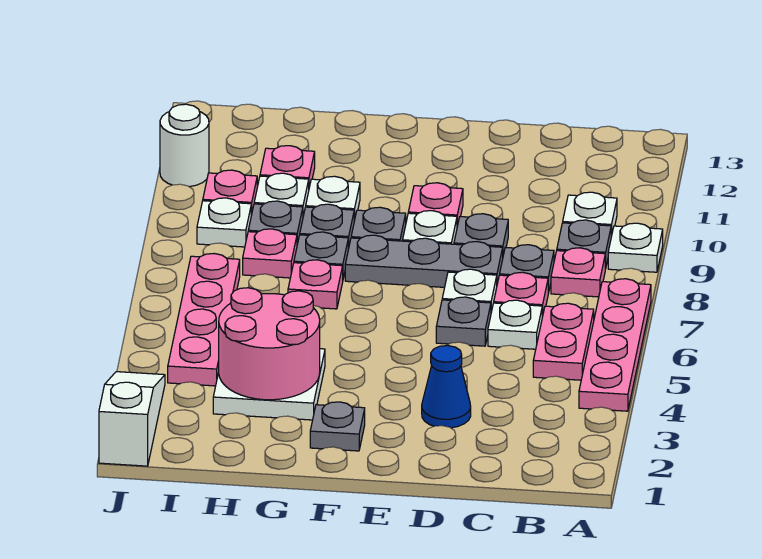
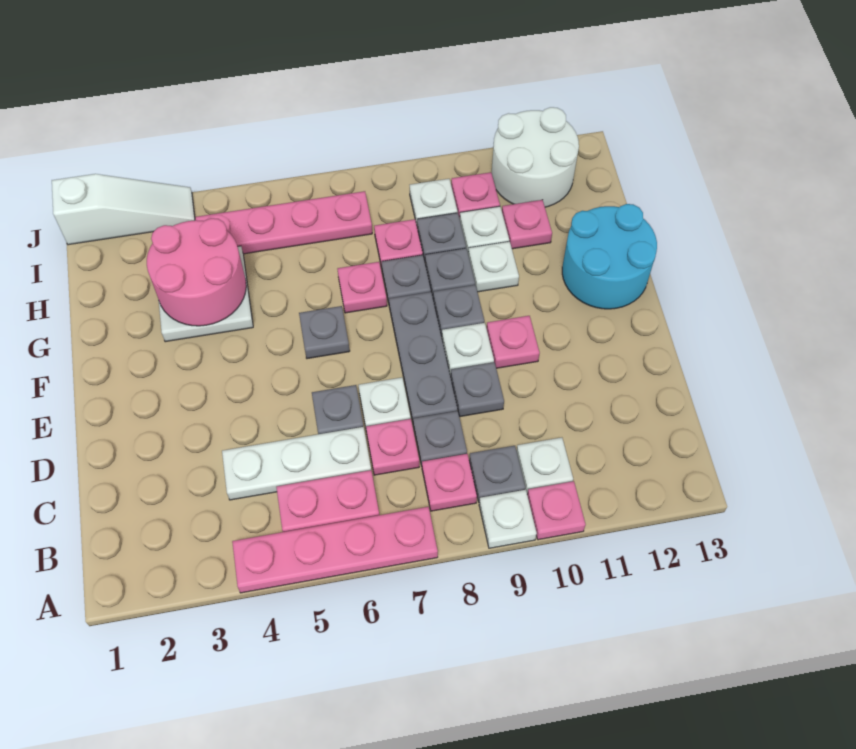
none -> pink 1x1 plate [527,481,586,540]
white 1x1 plate [488,300,542,349] -> white 1x3 plate [222,427,371,500]
blue 1x1 cone [422,346,471,428] -> none
grey 1x1 plate [310,402,365,451] -> grey 1x1 plate moved to [299,306,350,359]
none -> cyan 2x2 round brick [562,204,657,309]
white 1x1 round brick [160,104,209,187] -> white 2x2 round brick [492,107,579,207]

